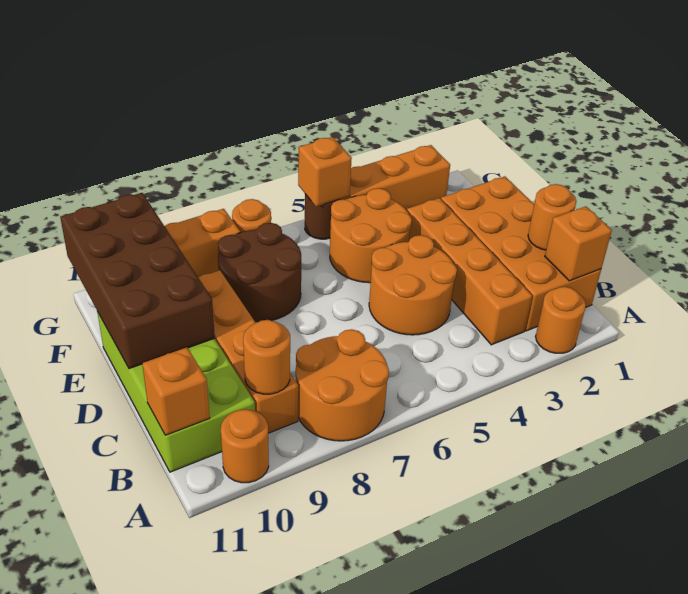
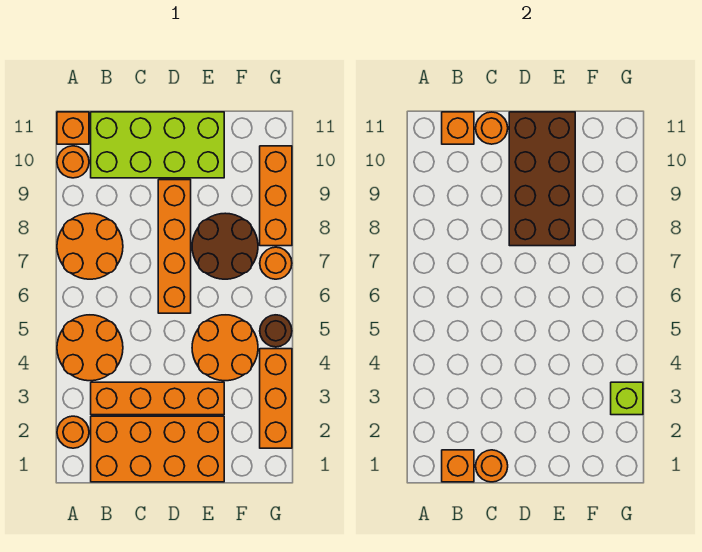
orange 1x4 brick [198,270,298,433] -> orange 1x4 brick turned to [158,180,191,313]
orange 1x1 round brick [243,320,290,394] -> orange 1x1 round brick moved to [476,112,508,144]
orange 2x2 round brick [369,235,457,335] -> orange 2x2 round brick moved to [57,315,123,381]
brown 2x4 brick [60,193,215,369] -> brown 2x4 brick turned to [509,112,575,246]
none -> lime 1x1 brick [611,382,643,415]
orange 1x1 brick [298,137,352,207] -> orange 1x1 brick moved to [57,112,89,144]

